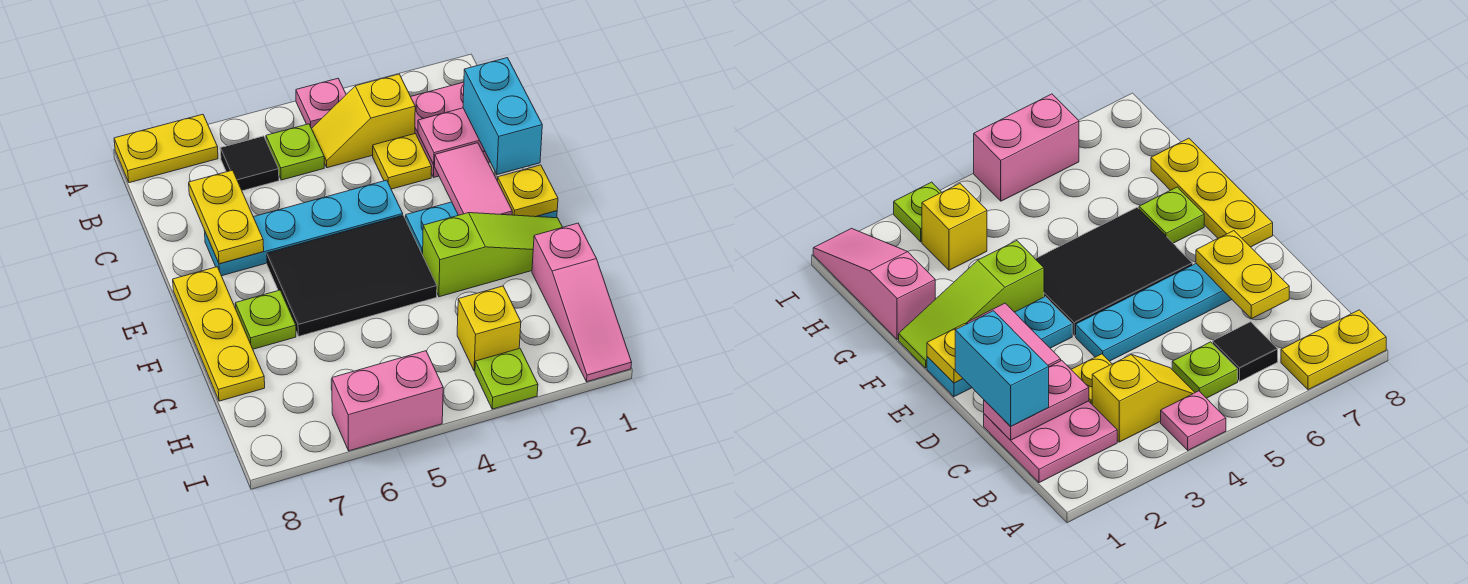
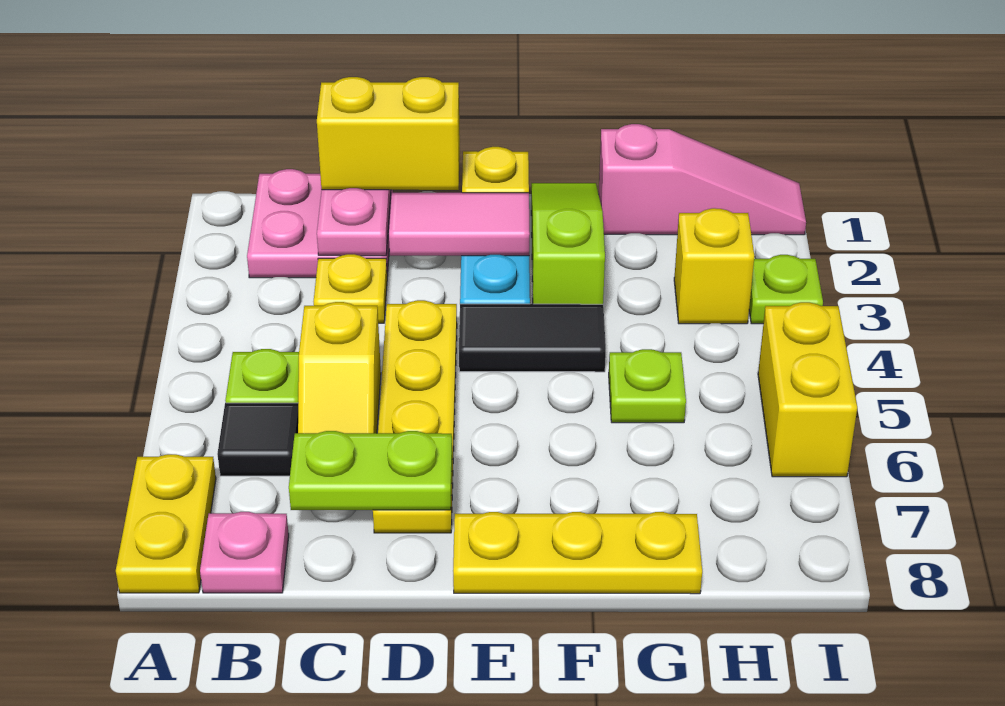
pink 1x1 plate [296,78,346,128] -> pink 1x1 plate moved to [200,512,289,593]
yellow 1x2 slope [312,74,415,168] -> yellow 1x2 slope moved to [298,302,381,433]
cyan 1x2 brick [463,58,542,175] -> yellow 1x2 brick [317,77,460,190]
yellow 1x2 plate [189,170,264,264] -> lime 1x2 plate [289,431,452,510]
cyan 1x4 plate [205,180,403,276] -> yellow 1x4 plate [373,300,457,533]
black 2x3 tile [267,216,437,336] -> black 1x2 tile [459,304,606,372]
lime 1x1 plate [235,290,296,349] -> lime 1x1 plate moved to [609,349,686,423]
pink 1x2 brick [332,351,443,451] -> yellow 1x2 brick [758,302,857,477]

